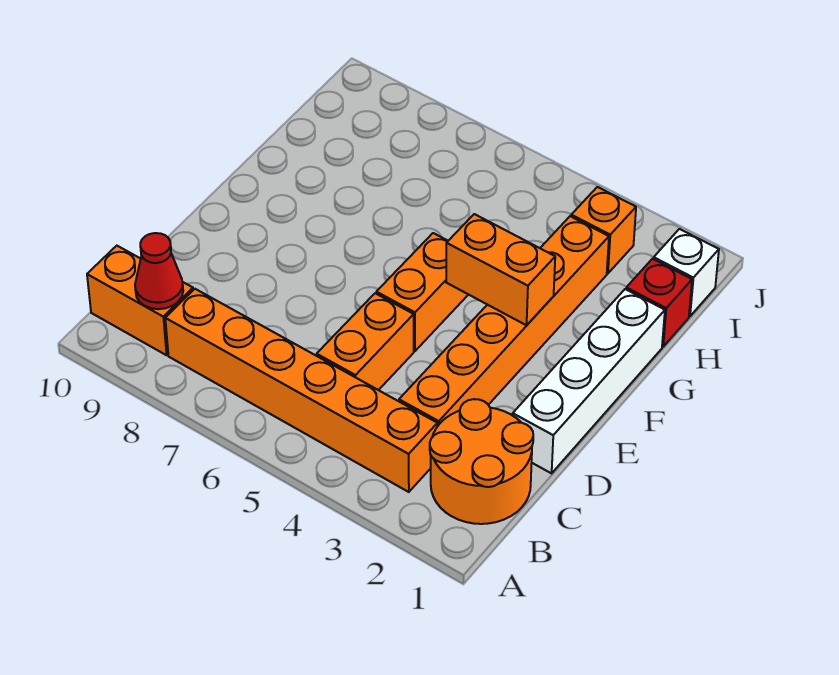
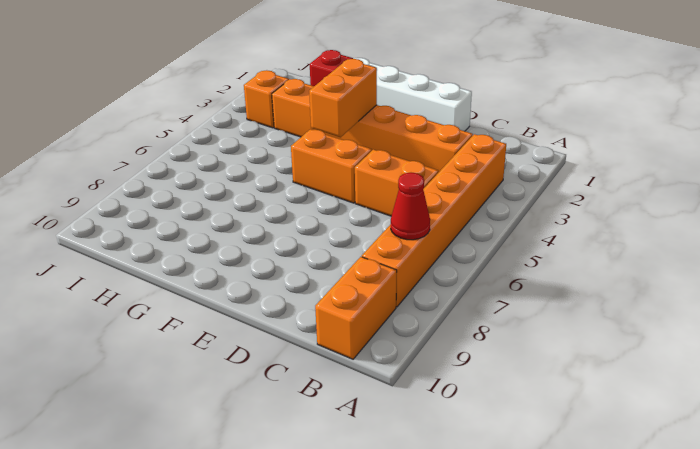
orange 2x2 round brick [430,399,533,524] -> none
red 1x1 cone [135,233,183,309] -> red 1x1 cone moved to [391,173,430,240]
white 1x1 brick [654,229,719,316] -> none

